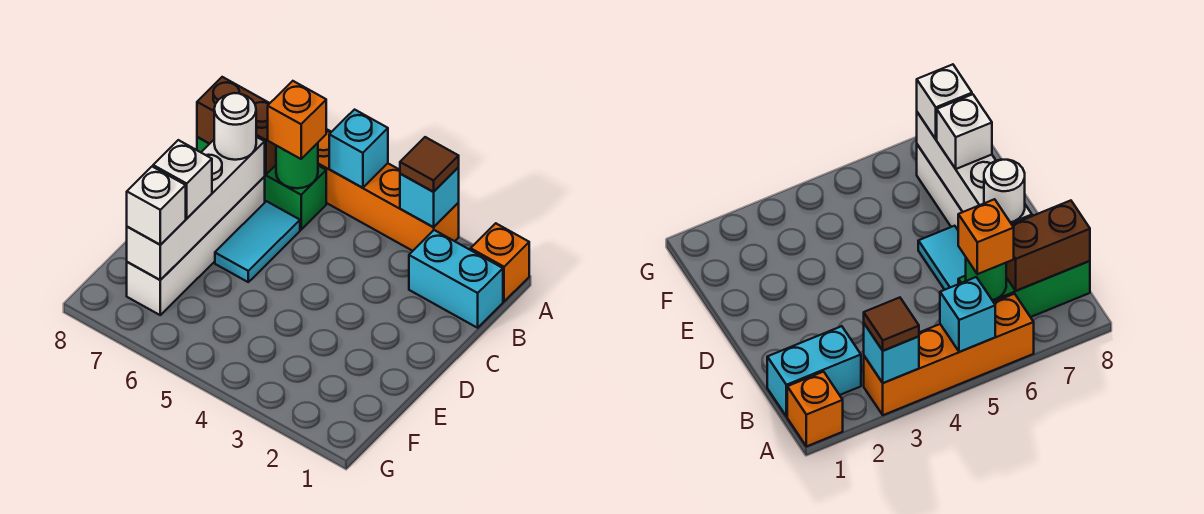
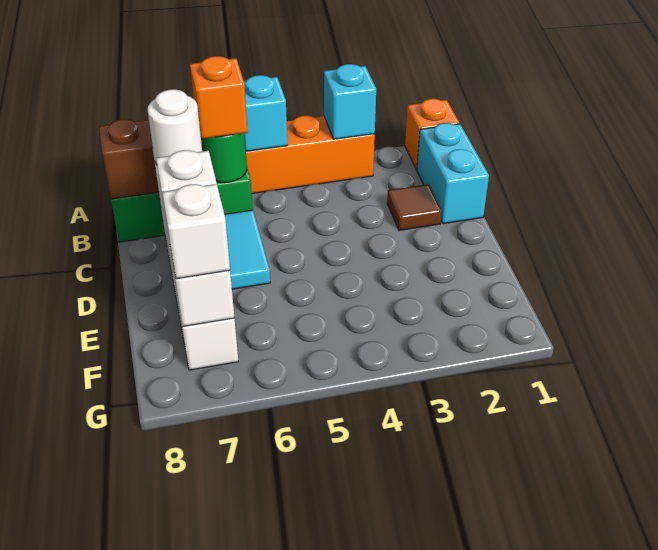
brown 1x1 tile [400,137,459,192] -> brown 1x1 tile moved to [387,184,442,230]
cyan 1x2 brick [409,230,503,328] -> cyan 1x2 brick turned to [417,123,489,224]

